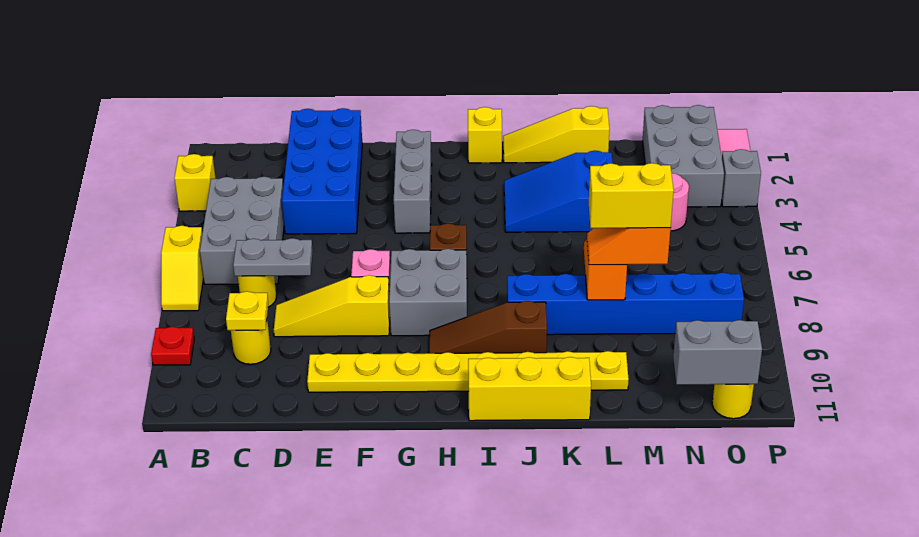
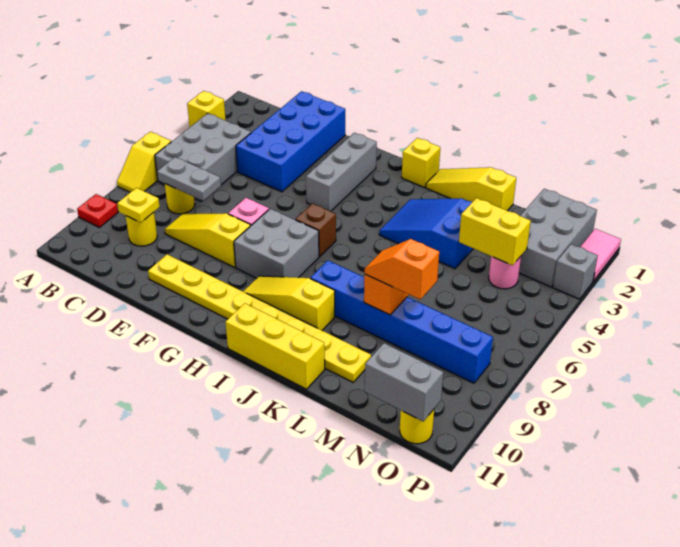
brown 1x3 slope [429,301,547,353] -> yellow 1x3 slope [243,276,335,330]
yellow 1x2 brick [589,163,674,228] -> yellow 1x2 brick moved to [459,198,531,265]

